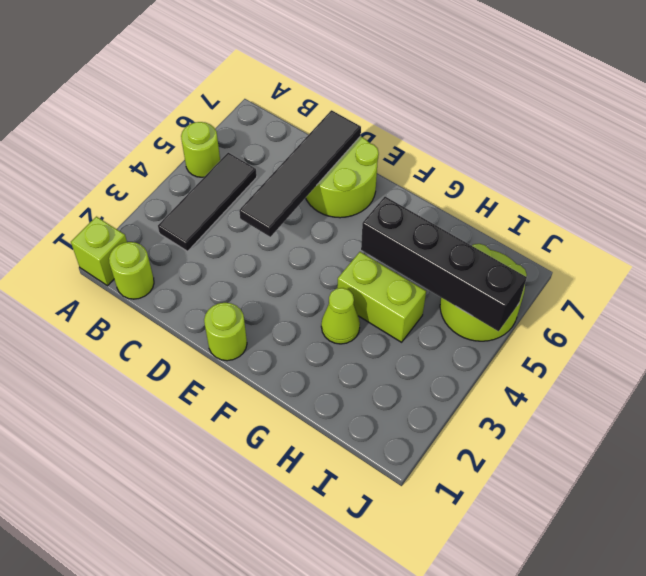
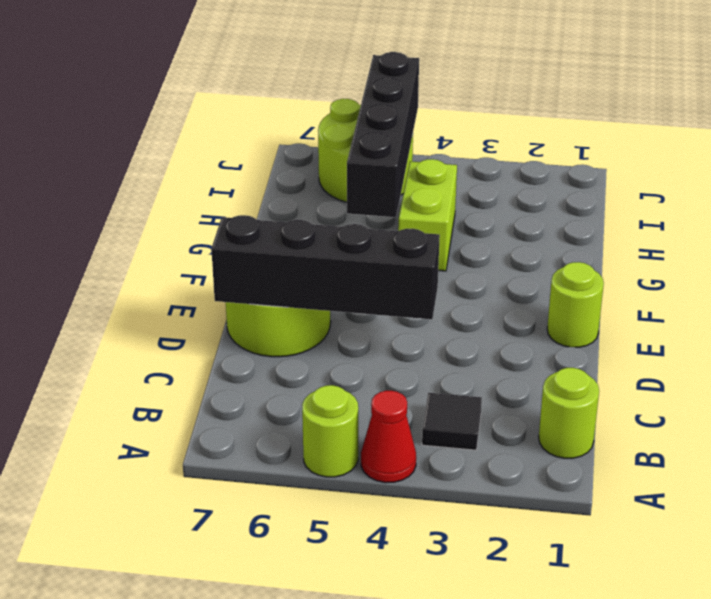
lime 1x1 brick [71,217,127,286] -> none
none -> red 1x1 cone [361,391,416,483]
black 1x3 tile [158,153,257,251] -> black 1x1 tile [422,393,482,450]
black 1x4 tile [239,110,361,237] -> black 1x4 brick [211,215,440,319]
lime 1x1 cone [321,288,360,344] -> none

